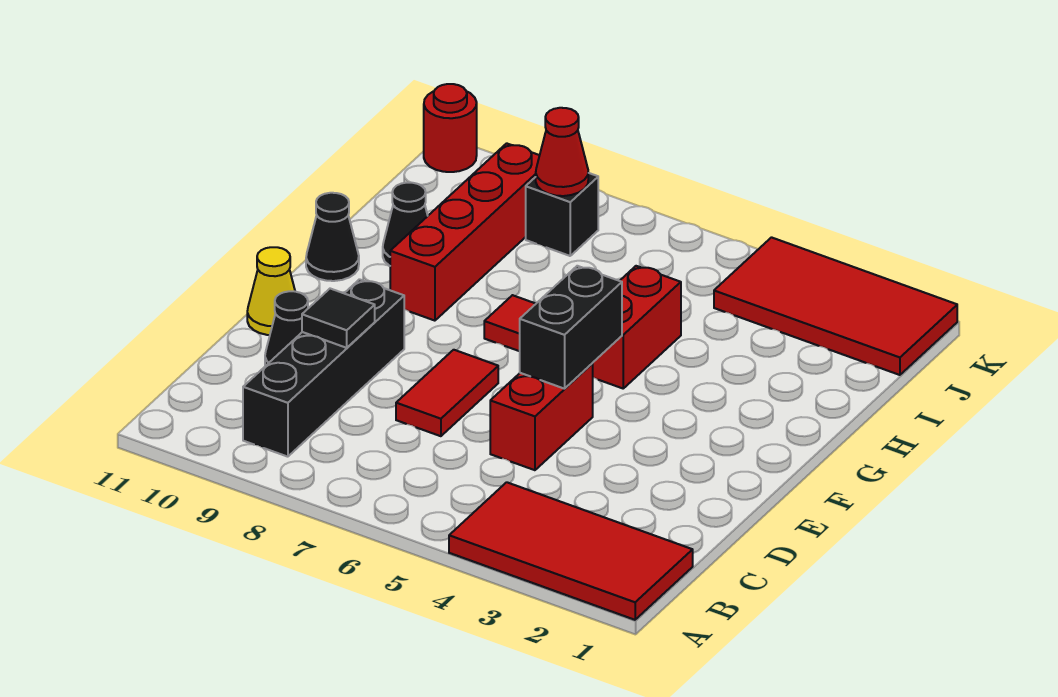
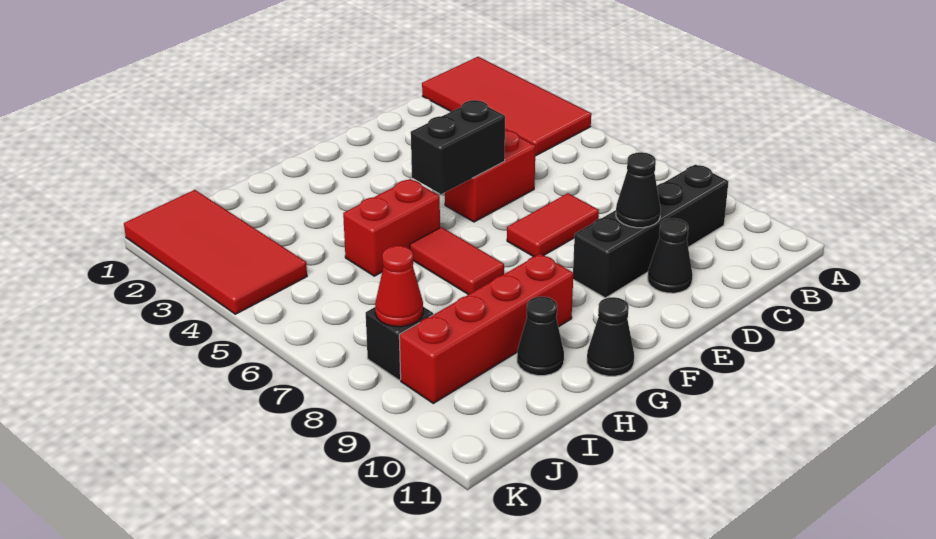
black 1x1 tile [302,289,375,348] -> black 1x1 cone [616,152,661,228]
yellow 1x1 cone [247,247,295,335] -> none
red 1x1 round brick [424,84,477,172] -> none

